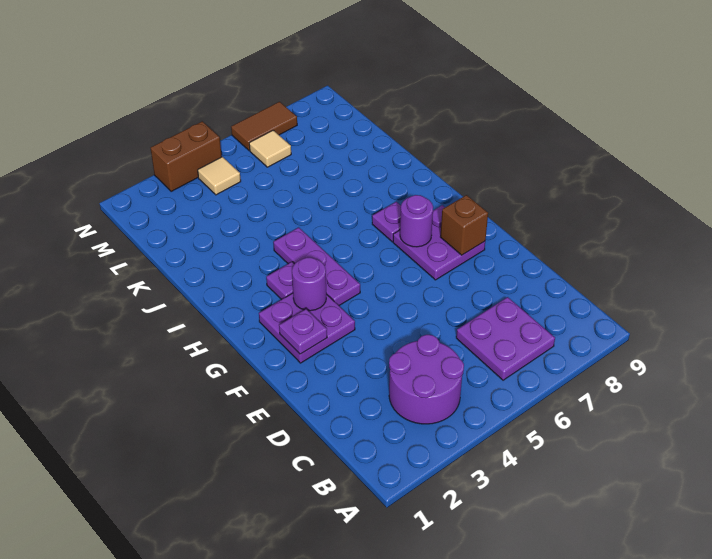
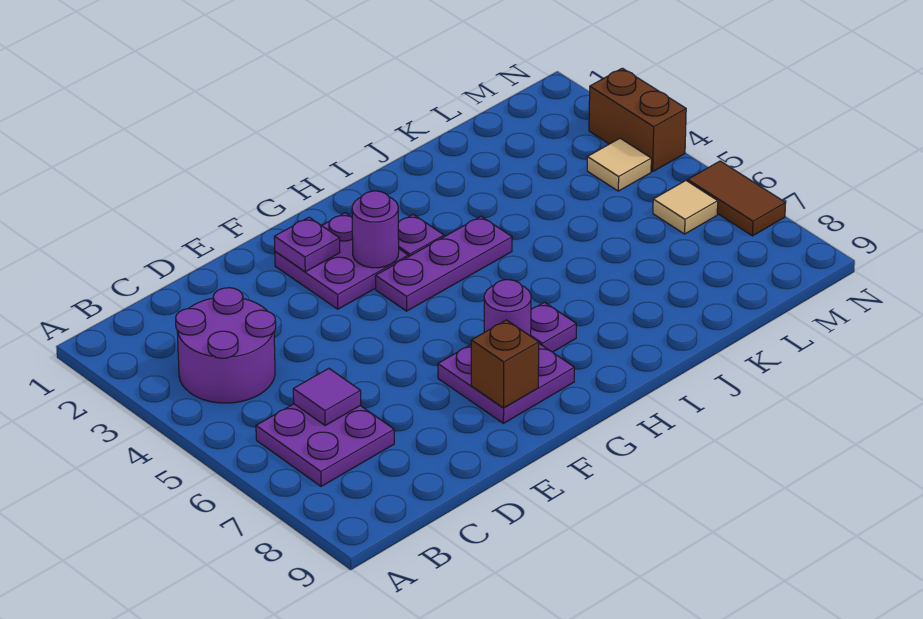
none -> purple 1x1 tile [293,368,361,426]

